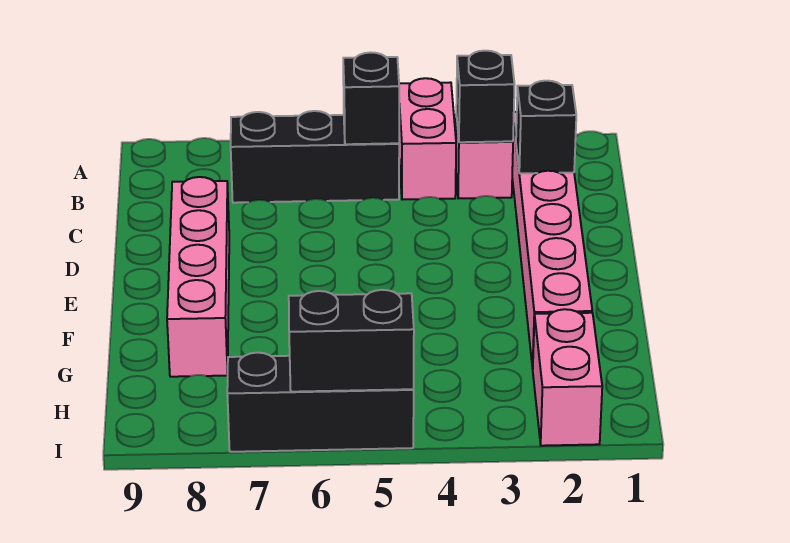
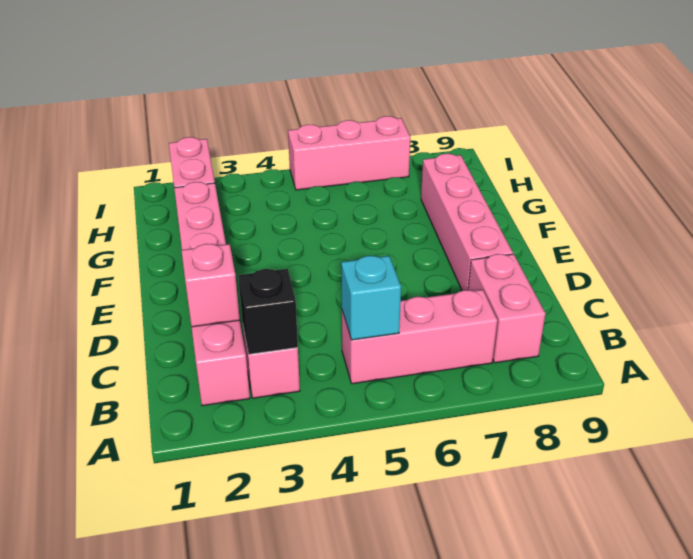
pink 1x2 brick [399,78,456,200] -> pink 1x2 brick moved to [468,254,546,363]
black 1x3 brick [231,111,399,203] -> pink 1x3 brick [342,290,497,384]
black 1x1 brick [343,52,399,144] -> cyan 1x1 brick [341,256,401,340]
black 1x1 brick [516,81,576,173] -> pink 1x1 brick [181,244,240,327]
black 1x3 brick [227,353,414,452] -> pink 1x3 brick [288,116,411,190]
black 1x2 brick [289,290,414,392] -> none

